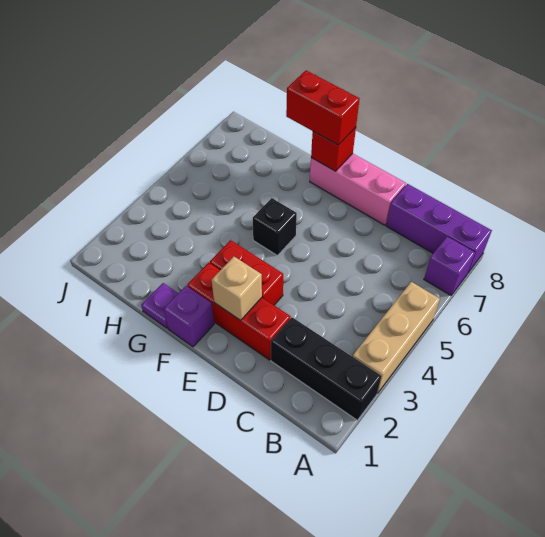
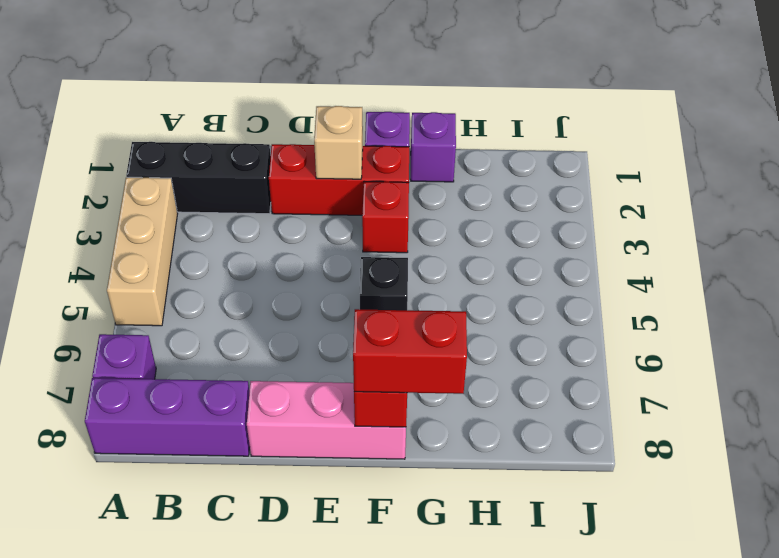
red 1x2 brick [210,240,283,305] -> red 1x1 brick [362,181,409,253]
purple 1x1 plate [141,283,178,328] -> purple 1x1 brick [411,112,456,182]

